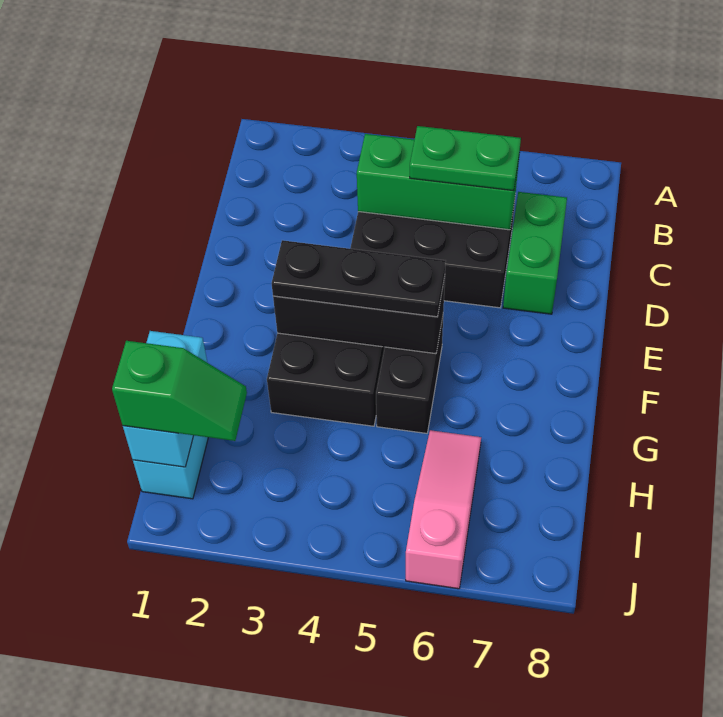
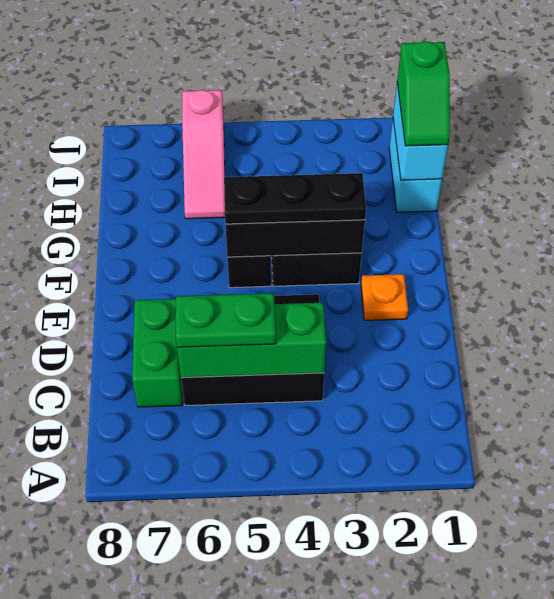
none -> orange 1x1 plate [361,274,408,320]
green 1x2 slope [112,341,247,441] -> green 1x2 slope turned to [397,41,450,146]

